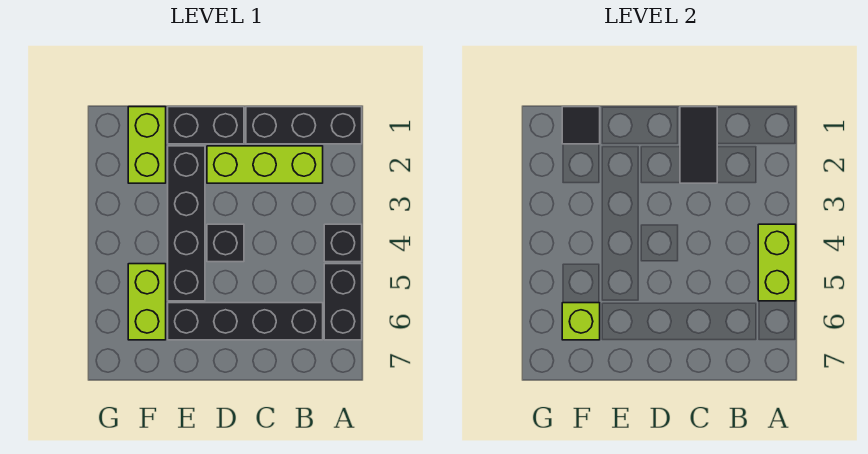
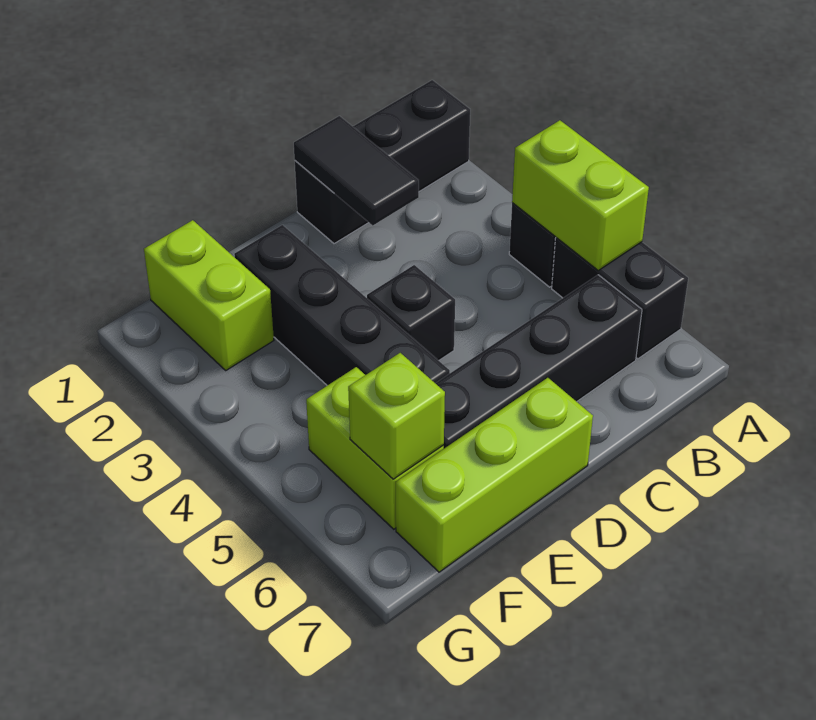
lime 1x3 brick [207,146,323,183] -> lime 1x3 brick moved to [396,378,593,572]
black 1x2 brick [168,107,244,144] -> none
black 1x1 tile [562,107,600,144] -> none

